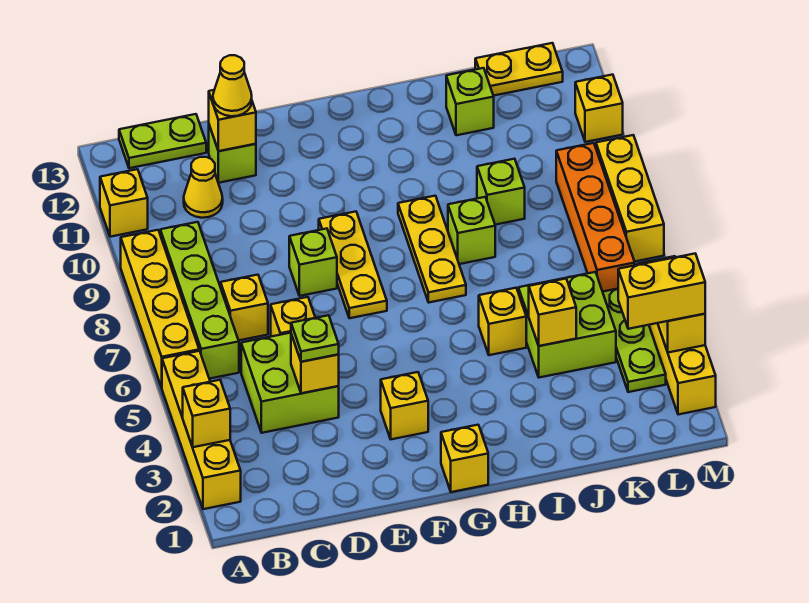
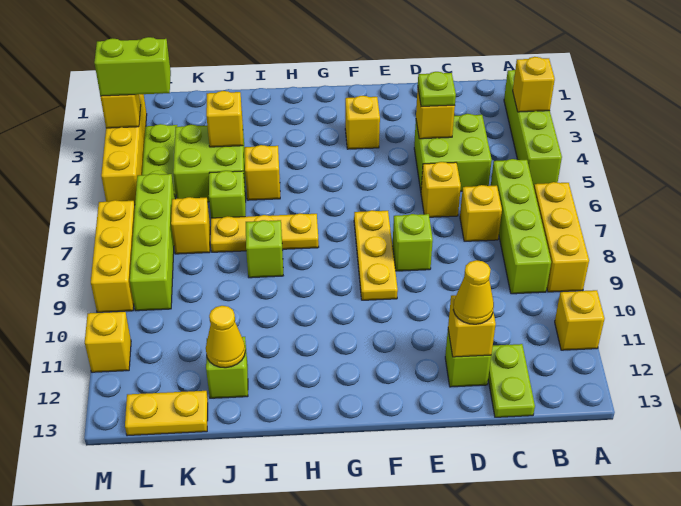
yellow 1x4 brick [162,351,241,509] -> lime 1x4 brick [504,70,562,187]
yellow 1x4 brick [121,230,199,388] -> yellow 1x3 brick [534,182,589,292]
lime 1x2 plate [119,114,206,168] -> lime 1x2 plate turned to [488,344,535,417]
yellow 1x1 cone [184,157,223,218] -> yellow 1x1 cone moved to [206,306,245,368]
yellow 1x1 brick [441,425,488,492] -> yellow 1x1 brick moved to [171,197,210,254]
yellow 1x3 plate [398,196,466,302] -> yellow 1x3 plate turned to [211,213,319,252]
lime 1x1 brick [477,159,525,225] -> lime 1x1 brick moved to [209,171,246,218]
yellow 1x2 brick [618,254,705,329] -> lime 1x2 brick [94,37,171,96]
orange 1x4 brick [556,143,635,292] -> lime 1x4 brick [130,174,175,311]

